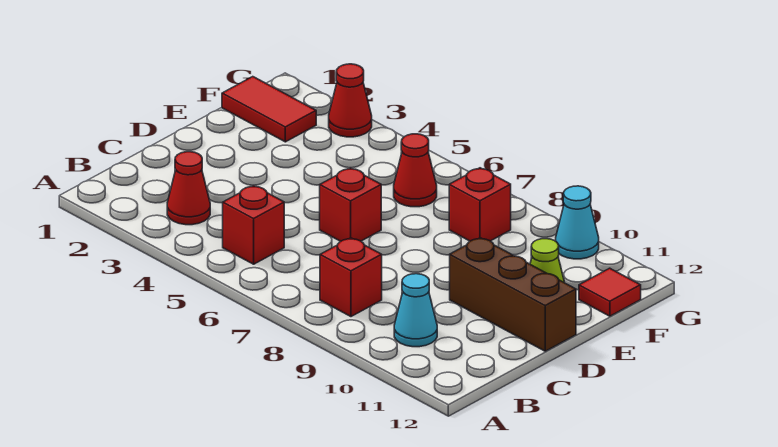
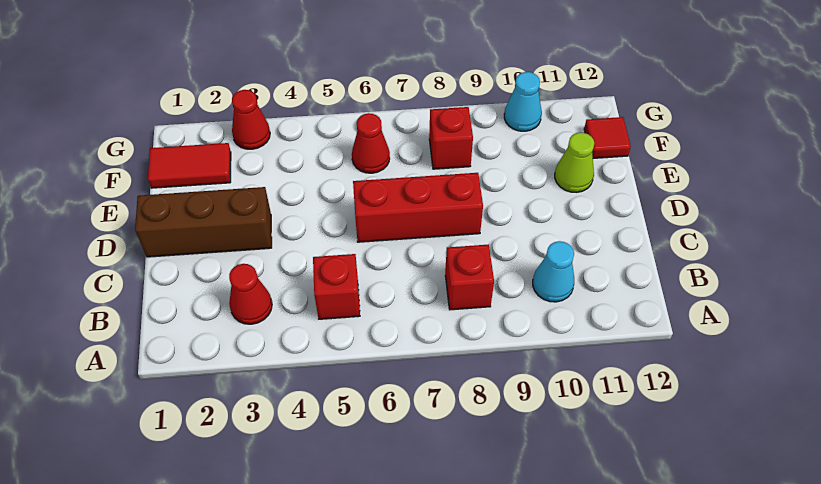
red 1x1 brick [320,168,381,241] -> red 1x3 brick [353,173,483,242]
brown 1x3 brick [450,238,576,351] -> brown 1x3 brick moved to [135,187,272,257]

